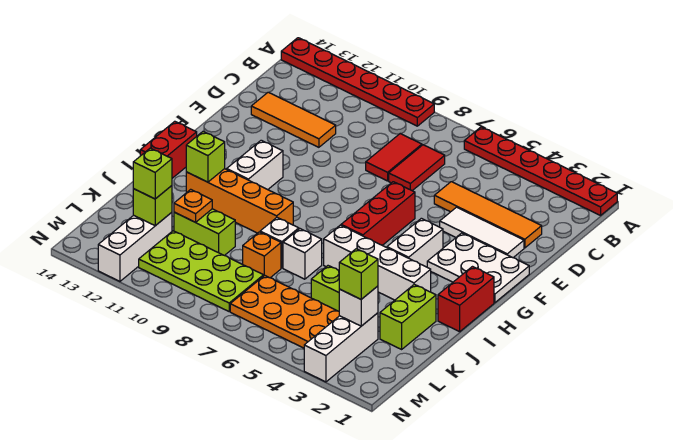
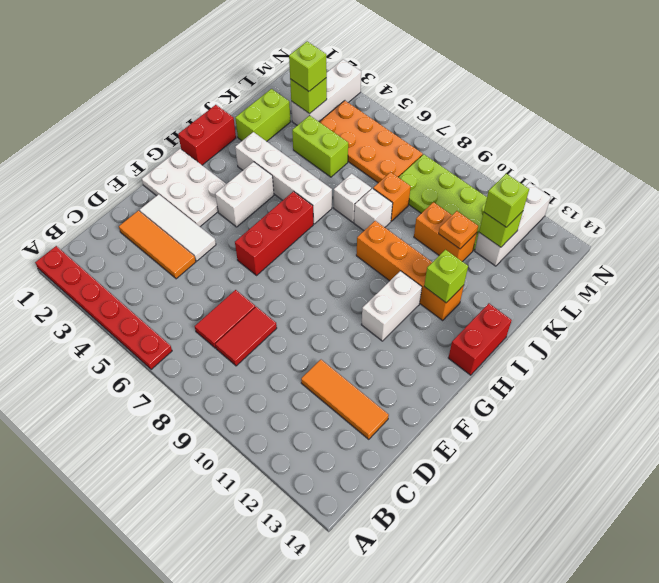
red 1x6 plate [281,38,434,126] -> none
orange 1x4 tile [434,182,542,248] -> orange 1x3 tile [119,211,196,279]
lime 1x2 brick [174,209,235,256] -> orange 1x2 brick [414,202,477,262]
white 1x1 brick [339,286,378,326] -> lime 1x1 brick [290,78,327,114]

